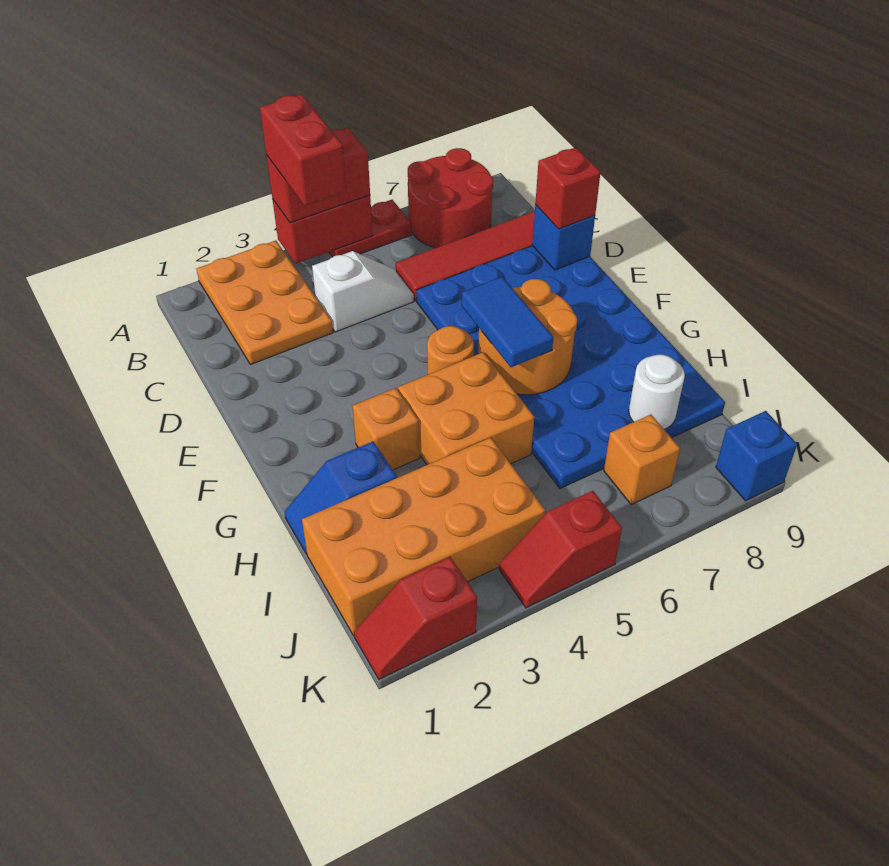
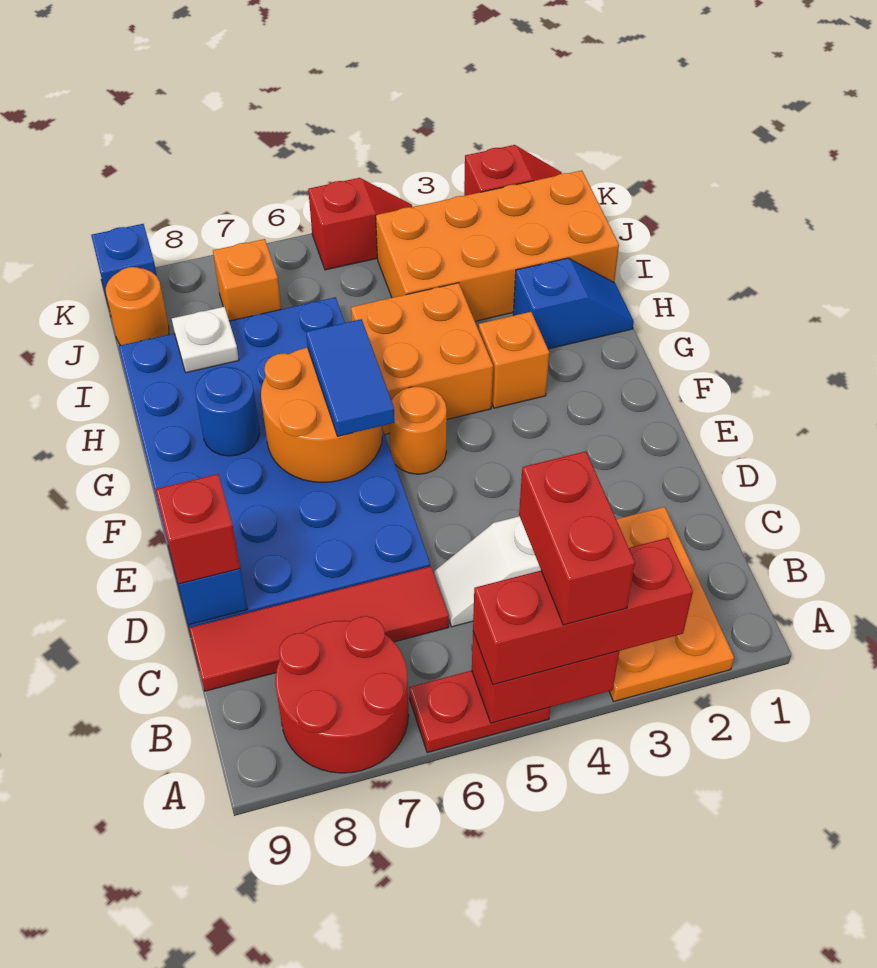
red 1x2 brick [266,128,370,223] -> red 1x3 brick [473,538,693,685]
none -> blue 1x1 round brick [195,367,260,456]
white 1x1 round brick [629,355,685,429] -> white 1x1 plate [172,307,239,373]
none -> orange 1x1 round brick [106,267,169,345]

